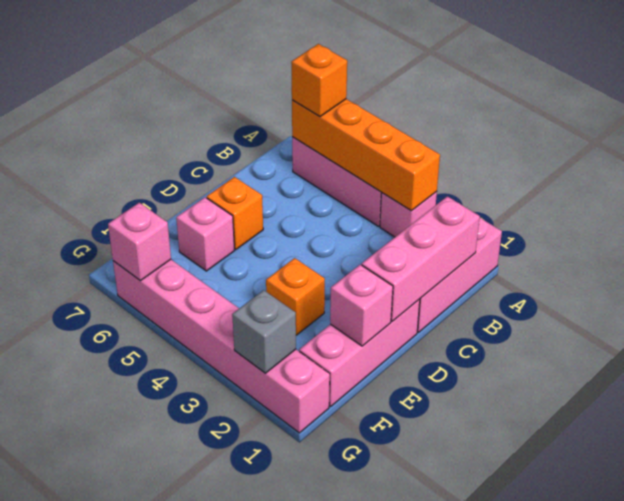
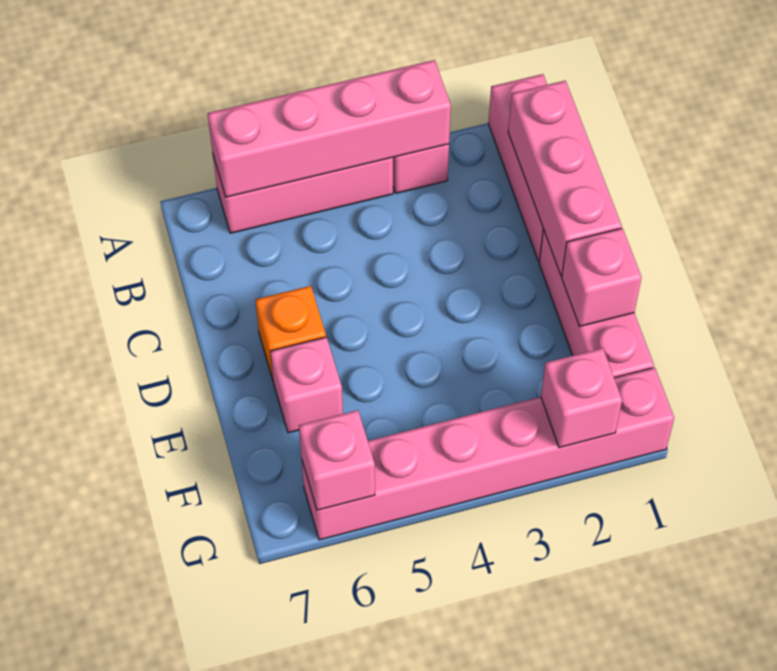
orange 1x4 brick [292,99,440,211] -> pink 1x4 brick [207,60,451,197]
orange 1x1 brick [291,44,347,117] -> none
orange 1x1 brick [266,258,325,335] -> none
grey 1x1 brick [232,290,296,373] -> pink 1x1 brick [541,348,622,448]

